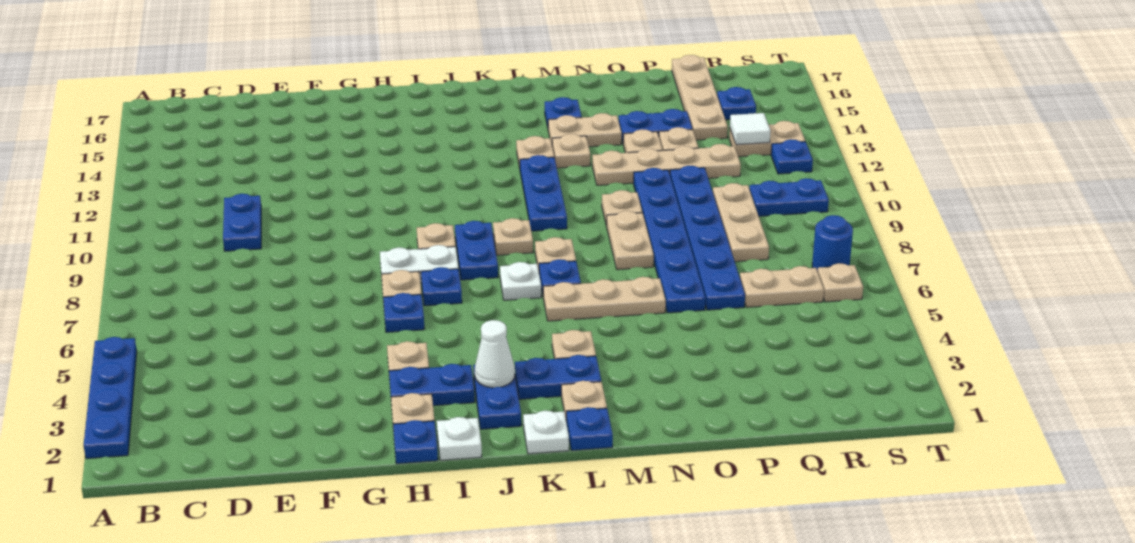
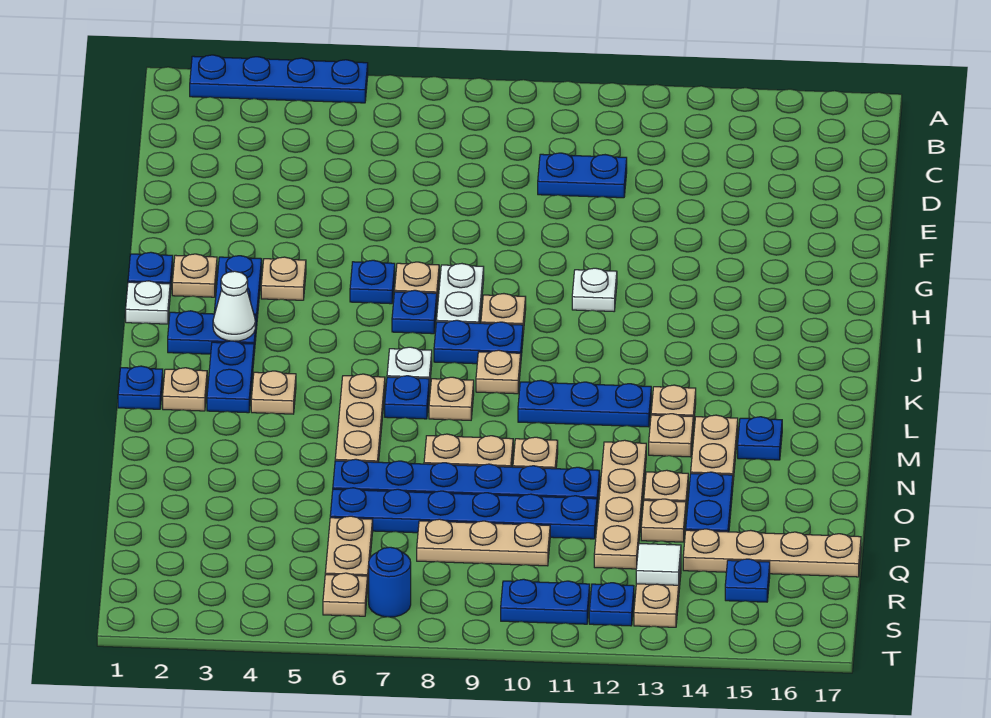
white 1x1 plate [523,411,569,454] -> white 1x1 plate moved to [572,268,617,311]
blue 1x2 plate [749,178,829,216] -> blue 1x2 plate turned to [501,579,590,624]

